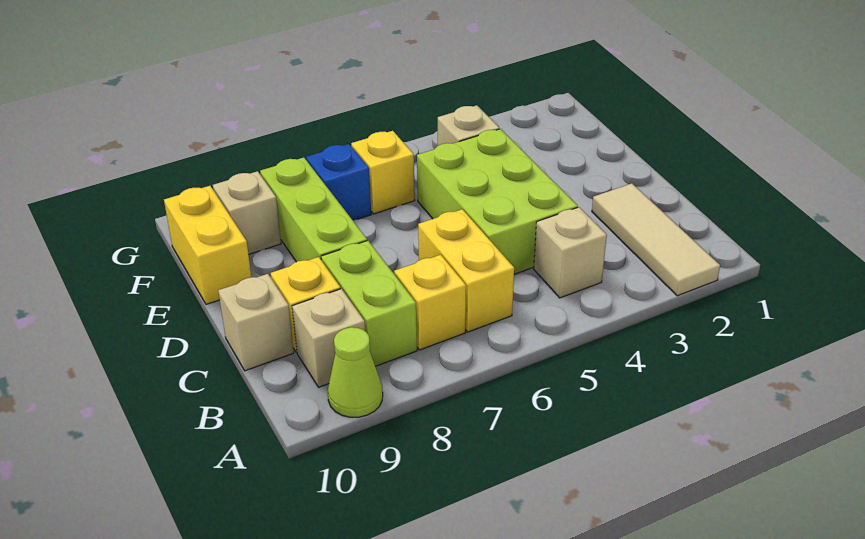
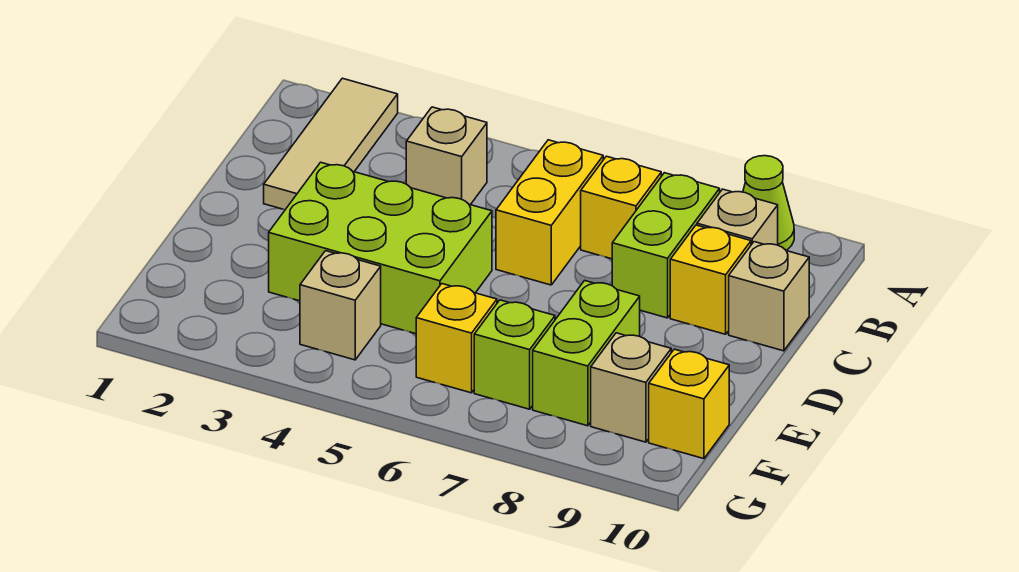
lime 2x3 brick [417,129,578,274] -> lime 2x3 brick turned to [269,162,492,334]
lime 1x3 brick [260,157,367,262] -> lime 1x2 brick [533,281,640,426]
yellow 1x2 brick [164,186,251,304] -> yellow 1x1 brick [649,349,729,459]
blue 1x1 brick [306,144,371,220] -> lime 1x1 brick [474,300,555,409]

